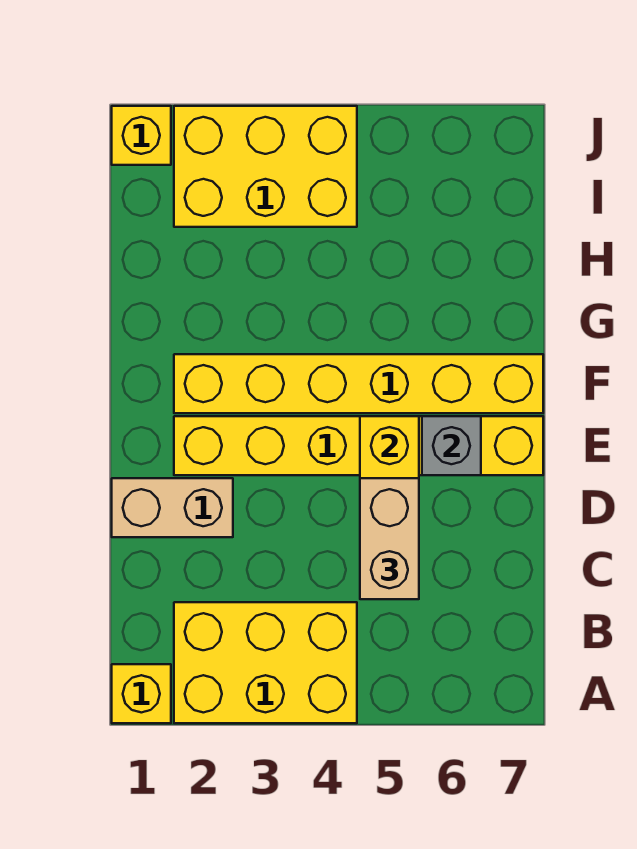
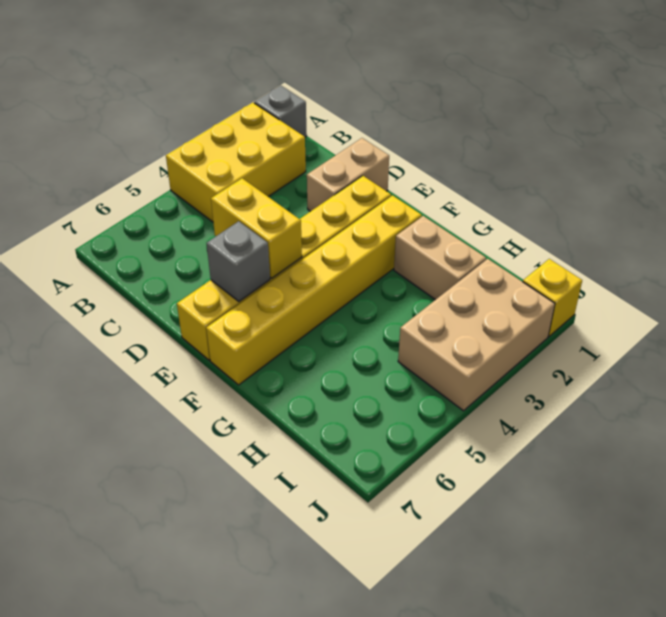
yellow 1x1 brick [112,664,171,723] -> grey 1x1 brick [254,86,307,137]
tan 1x2 brick [360,478,419,599] -> tan 1x2 brick moved to [394,216,486,300]
yellow 2x3 brick [174,106,357,227] -> tan 2x3 brick [398,259,555,411]

